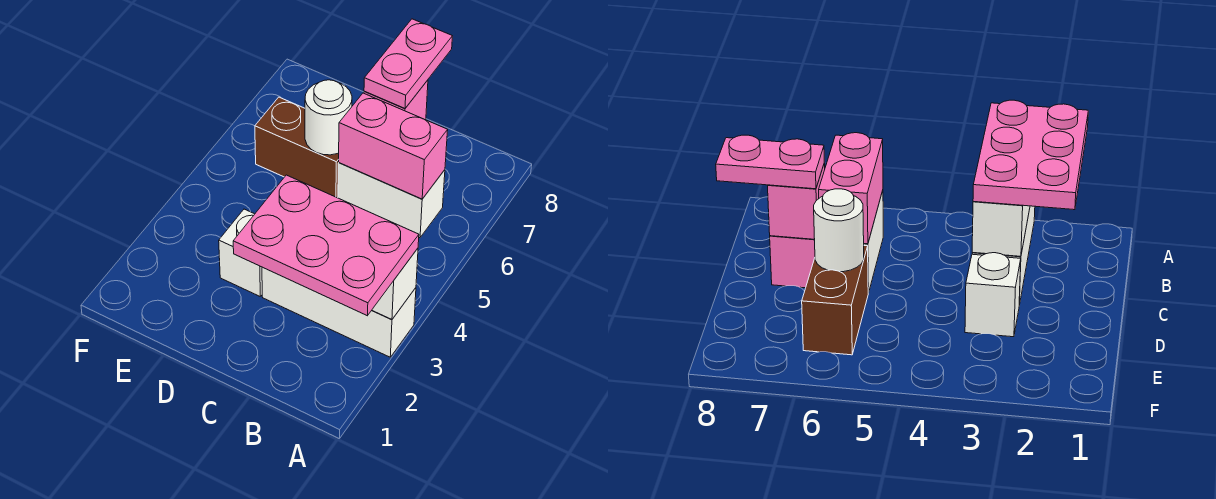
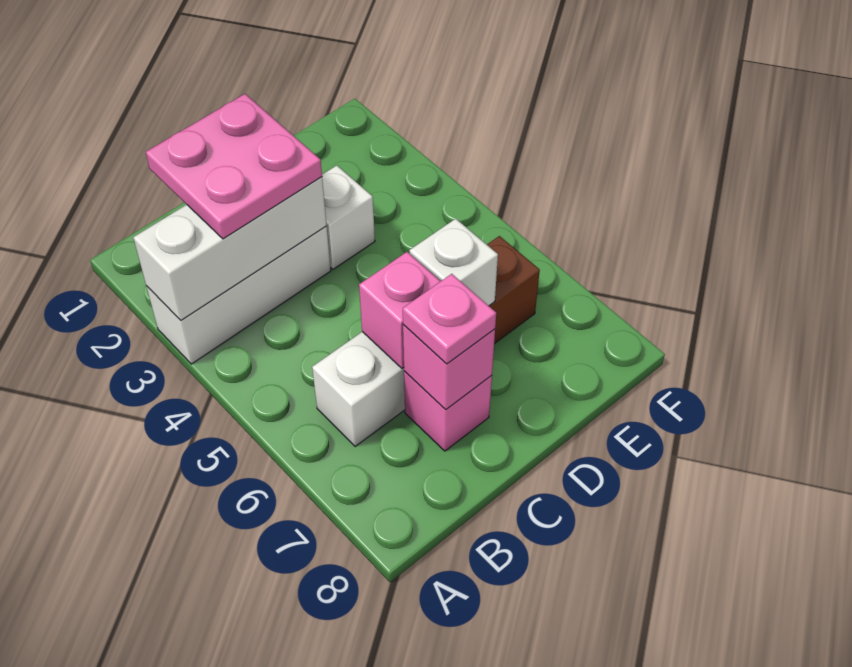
pink 2x3 plate [233,175,419,316] -> pink 2x2 plate [146,94,322,239]
pink 1x2 brick [339,93,448,199] -> pink 1x1 brick [359,252,441,368]
pink 1x2 plate [364,19,452,109] -> pink 1x1 plate [403,274,496,364]
white 1x1 round brick [305,80,352,155] -> white 1x1 brick [409,219,498,306]

